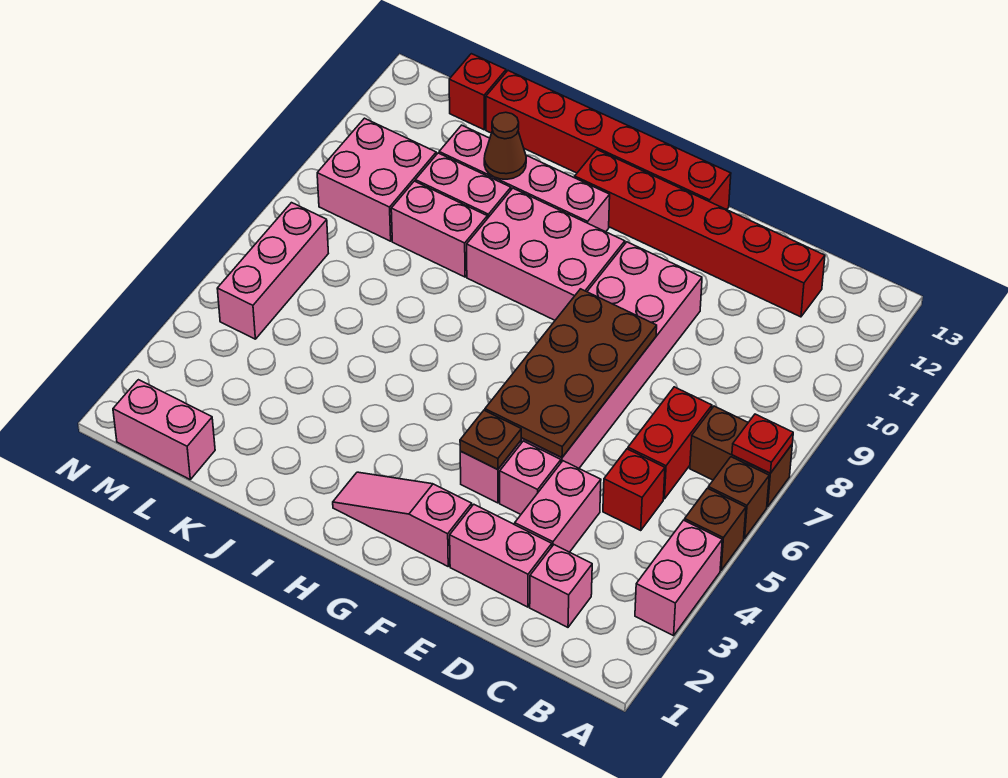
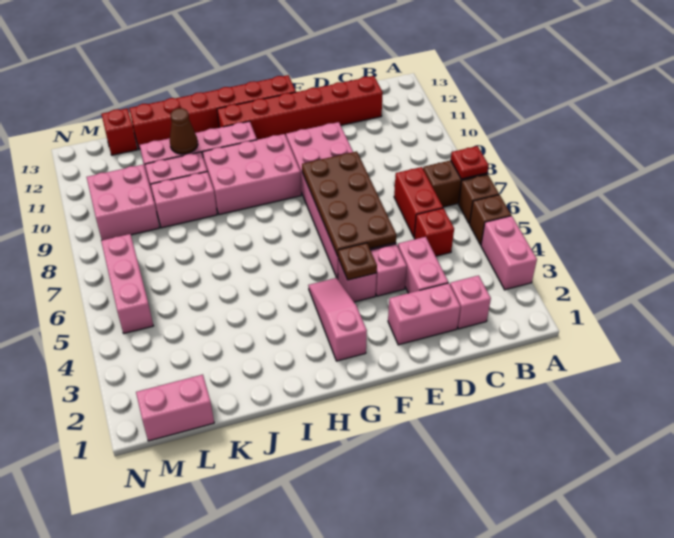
pink 1x3 slope [333,472,472,566] -> pink 1x3 slope turned to [308,278,367,361]

